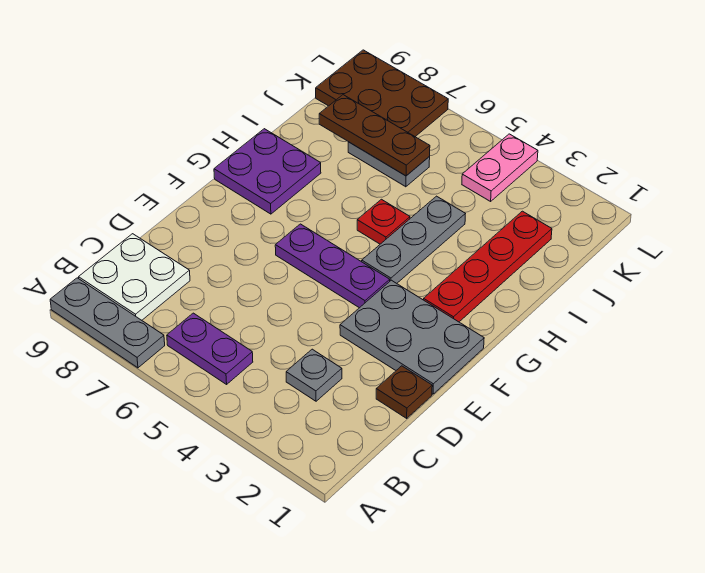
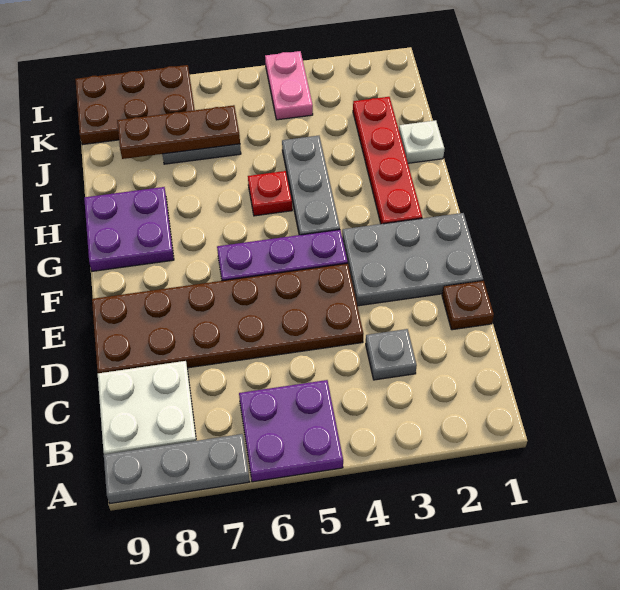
purple 1x2 plate [167,313,253,384] -> purple 2x2 plate [239,380,343,482]
none -> brown 2x6 plate [92,263,364,373]
none -> white 1x1 plate [399,120,444,163]

